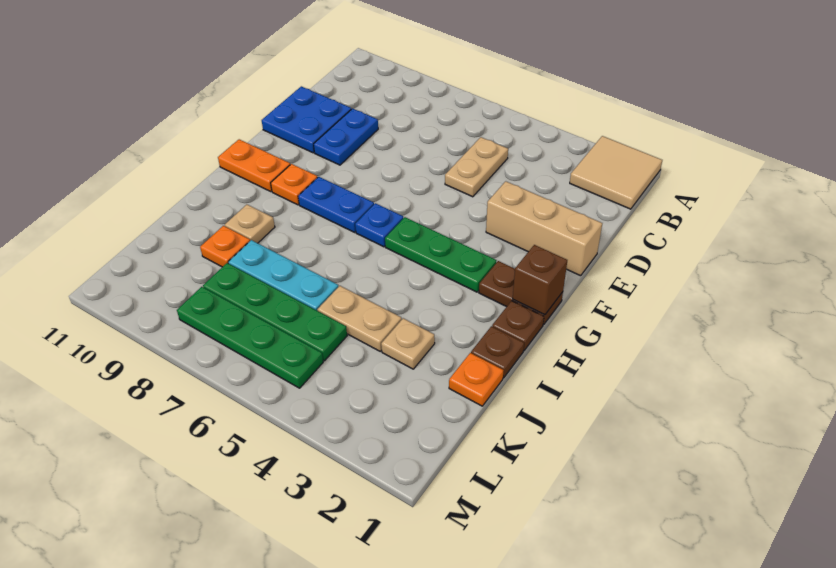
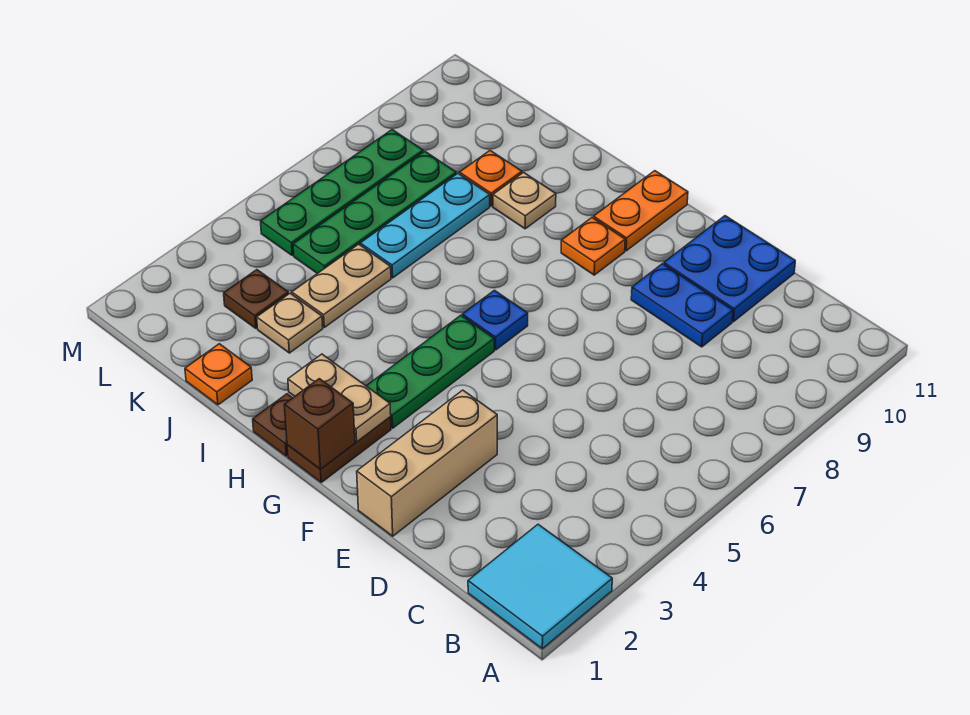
tan 2x2 tile [570,136,662,209] -> cyan 2x2 tile [468,524,612,649]
tan 1x2 plate [445,137,508,197] -> tan 1x2 plate moved to [288,354,391,442]
blue 1x2 plate [298,177,374,232] -> none
brown 1x1 plate [471,326,524,378] -> brown 1x1 plate moved to [224,270,289,328]

